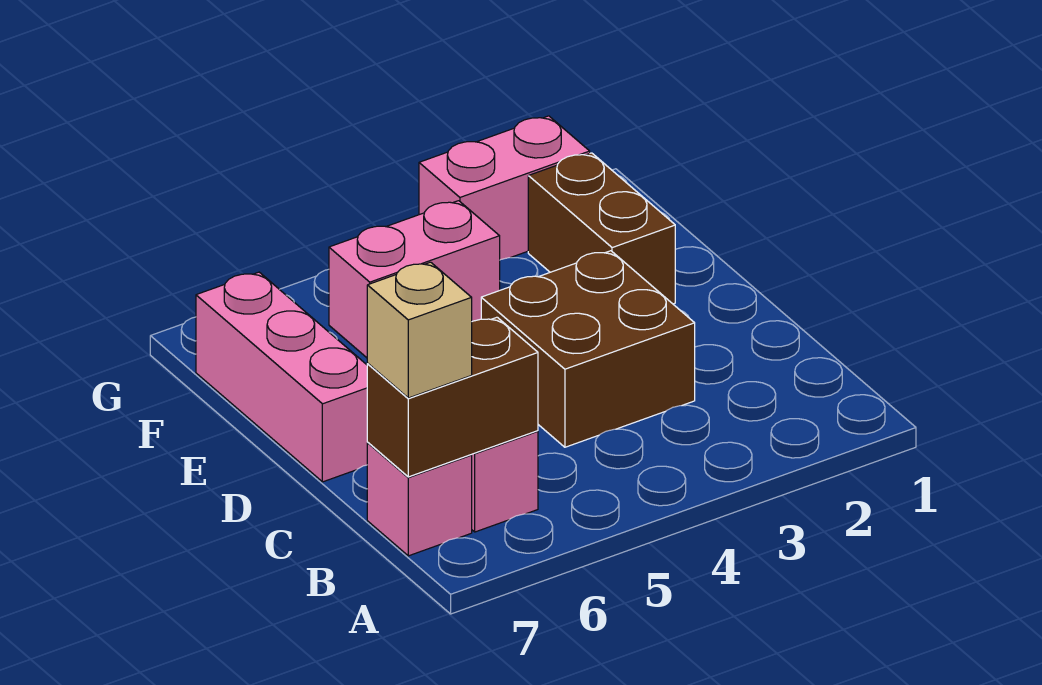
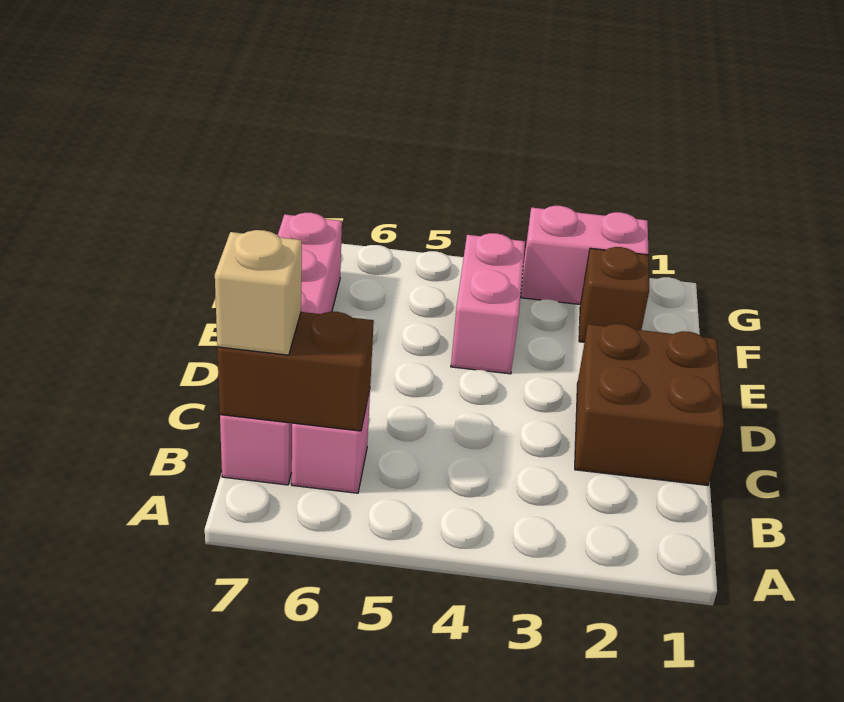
brown 2x2 brick [481,251,695,447] -> brown 2x2 brick moved to [575,324,724,485]
brown 1x2 brick [528,153,675,304] -> brown 1x1 brick [579,247,649,342]
pink 1x2 brick [329,201,500,358] -> pink 1x2 brick turned to [451,233,525,374]

